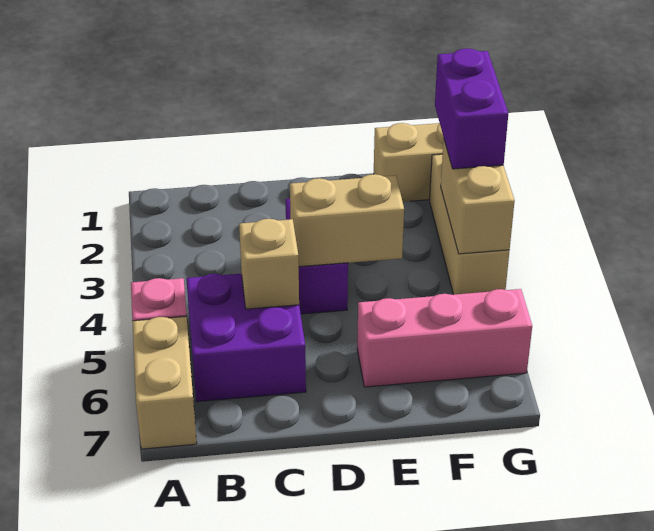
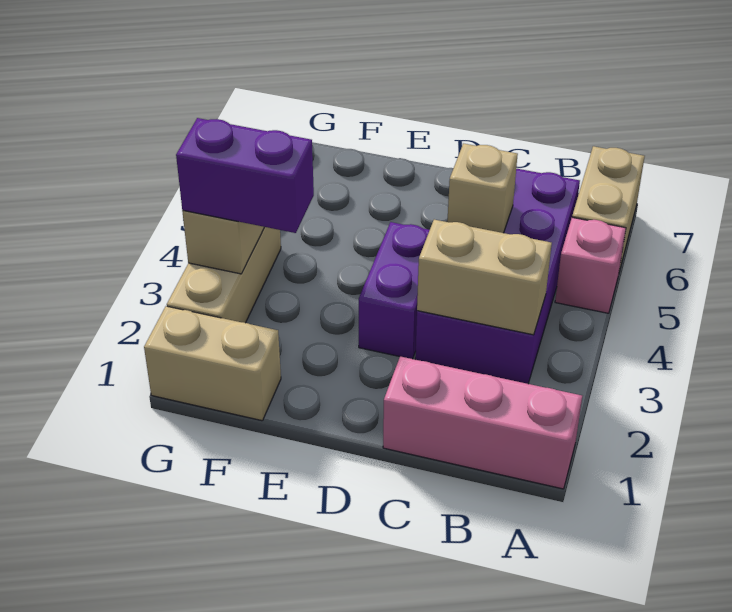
purple 2x2 brick [186,274,306,402] -> purple 2x4 brick [415,169,580,384]
tan 1x2 brick [290,174,404,267] -> tan 1x2 brick moved to [417,220,552,335]
pink 1x3 brick [357,289,532,387] -> pink 1x3 brick moved to [383,356,582,489]
purple 1x2 brick [435,48,508,169] -> purple 1x2 brick turned to [176,118,314,233]

